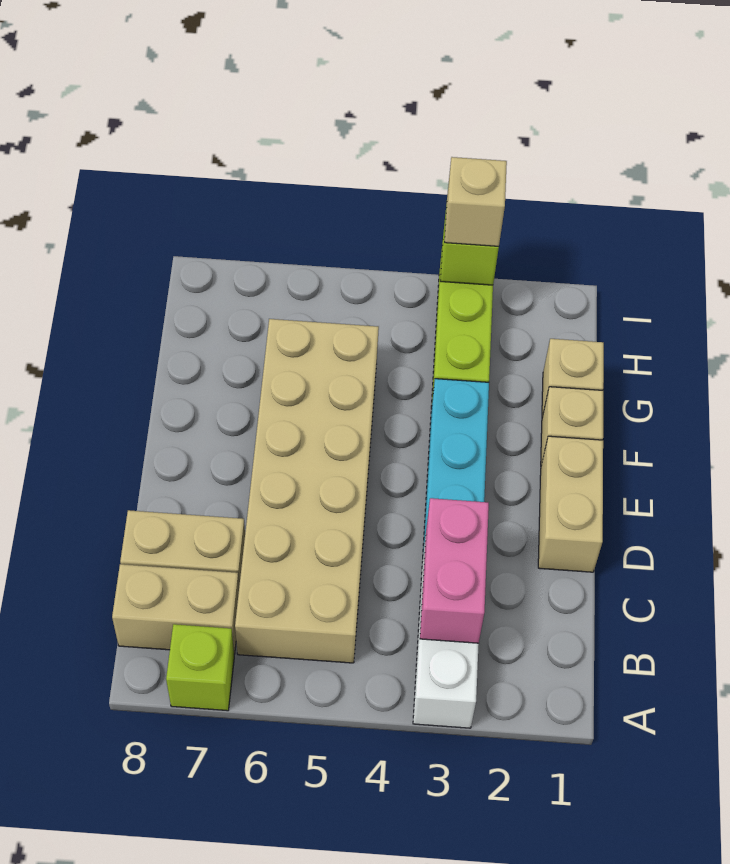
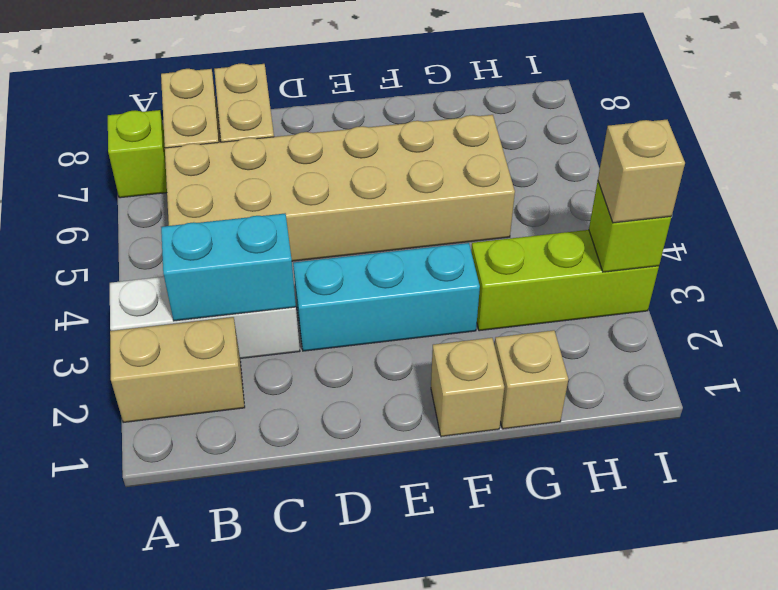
pink 1x2 brick [420,498,489,643] -> cyan 1x2 brick [161,214,296,321]
tan 1x2 brick [538,436,603,572] -> tan 1x2 brick moved to [110,317,245,423]

